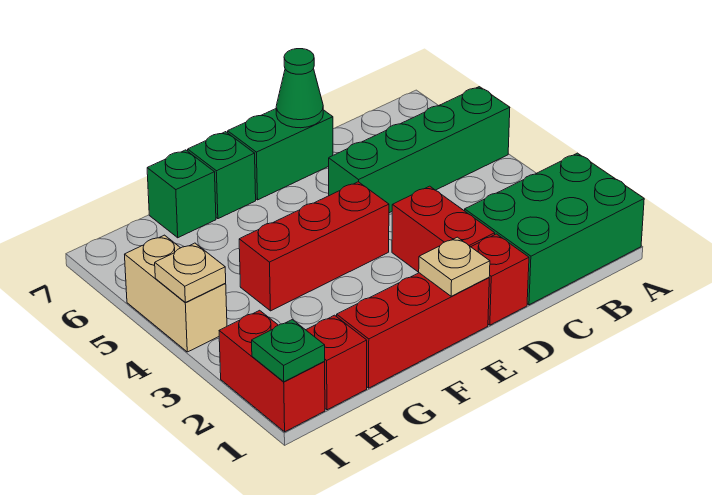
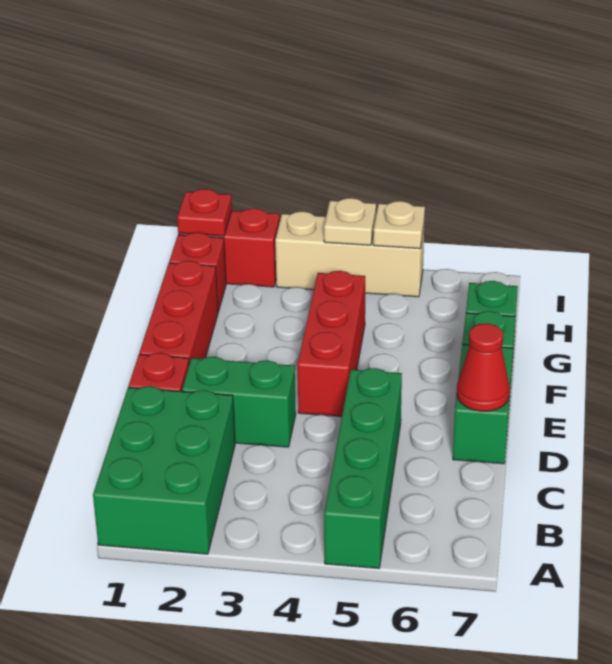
red 1x2 brick [392,186,495,272] -> green 1x2 brick [182,357,296,447]
green 1x1 cone [276,49,323,128] -> red 1x1 cone [457,323,510,411]
tan 1x1 plate [419,237,490,296] -> tan 1x1 plate moved to [373,201,425,249]
green 1x1 plate [252,320,325,382] -> red 1x1 plate [177,189,232,236]
tan 1x2 brick [125,235,227,352] -> tan 1x3 brick [275,211,424,297]

